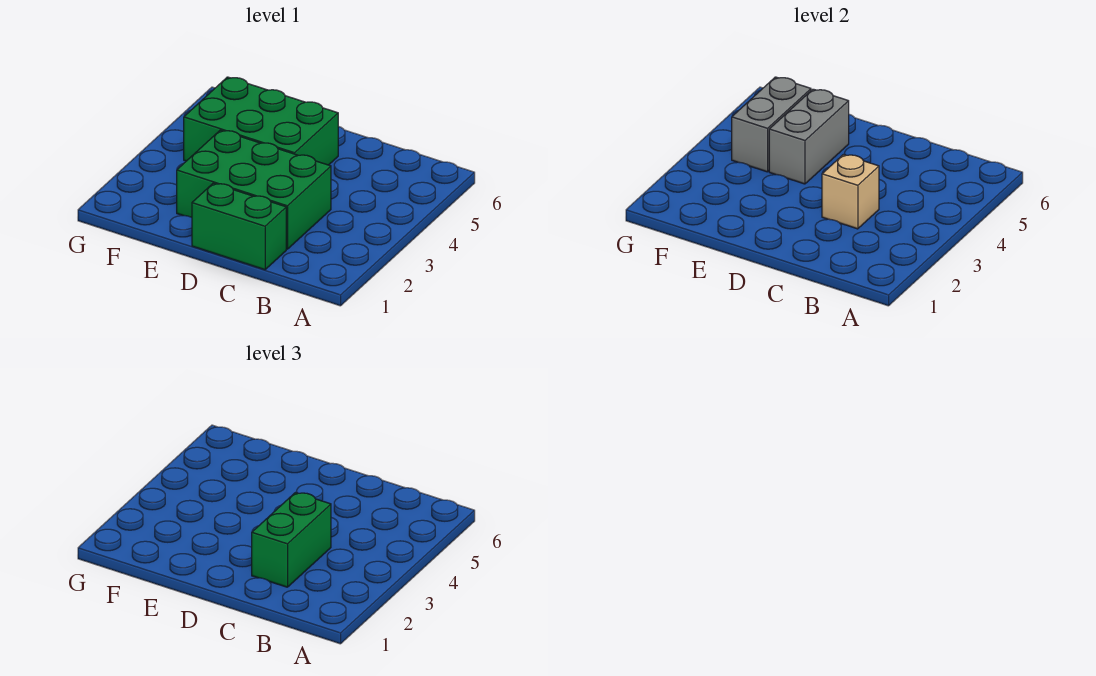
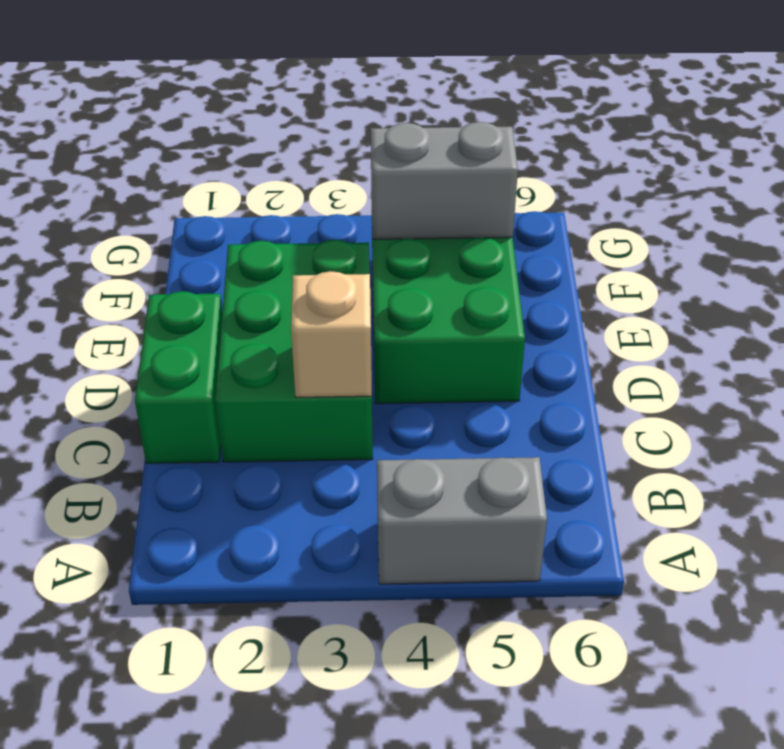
green 1x2 brick [252,493,331,587] -> none
grey 1x2 brick [769,89,849,184] -> grey 1x2 brick moved to [377,457,547,584]

